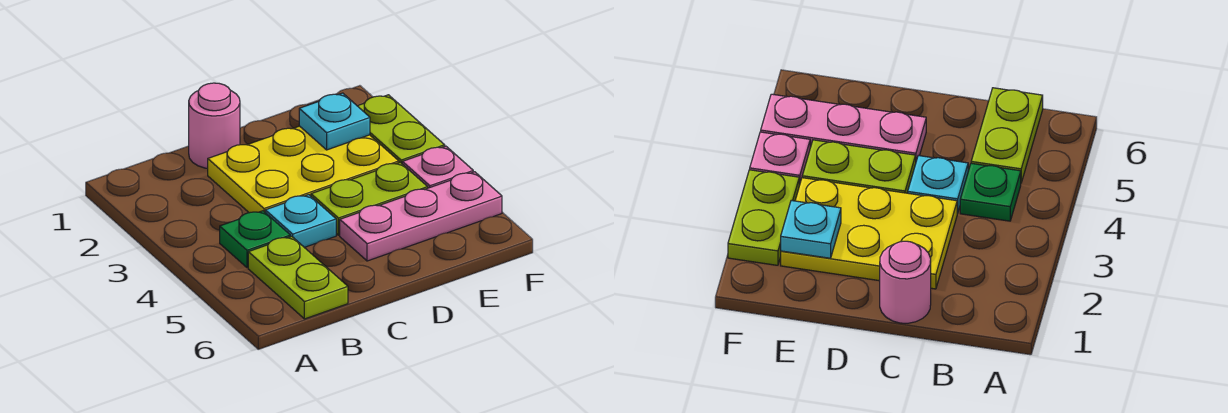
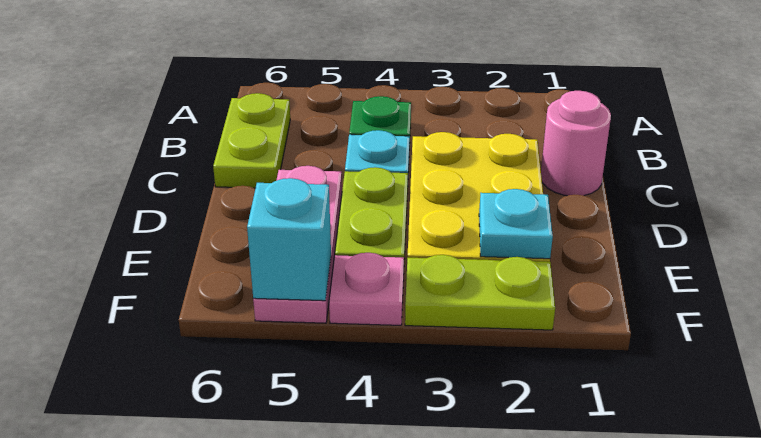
lime 1x2 plate [248,236,348,319] -> lime 1x2 plate turned to [213,93,290,188]
none -> cyan 1x1 brick [247,178,331,301]

